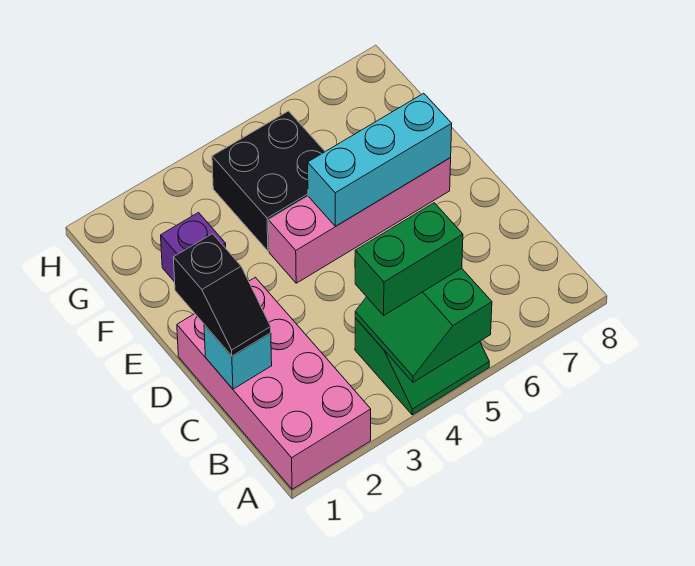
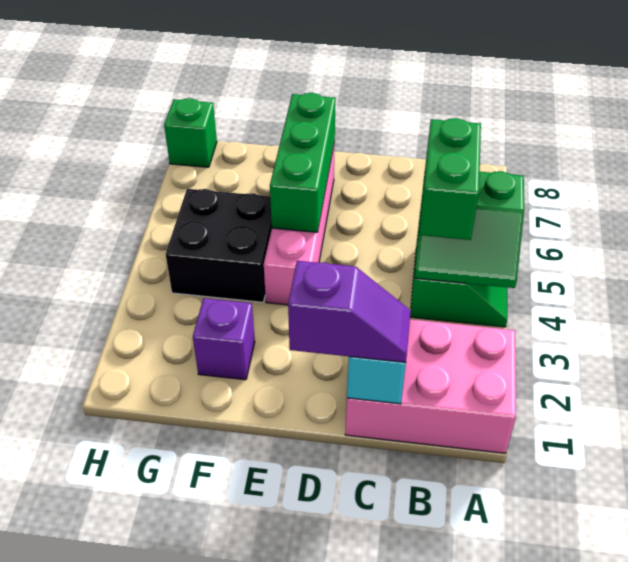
pink 2x4 brick [177,277,371,489] -> pink 2x3 brick [345,319,516,453]
black 1x2 slope [173,234,271,356] -> purple 1x2 slope [288,261,411,362]
cyan 1x3 brick [308,93,452,226] -> green 1x3 brick [270,93,336,232]
none -> green 1x1 brick [164,98,217,167]

